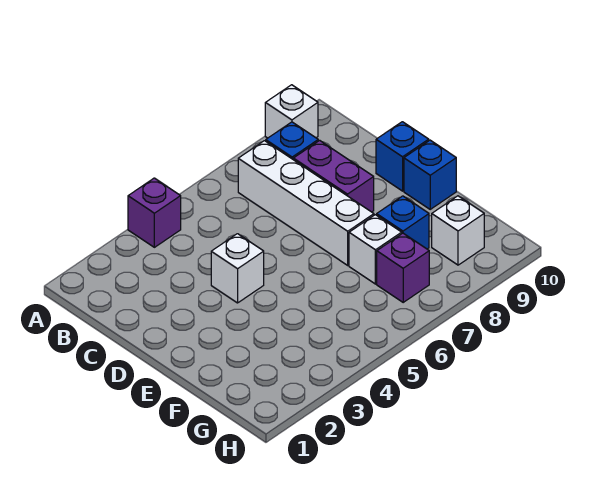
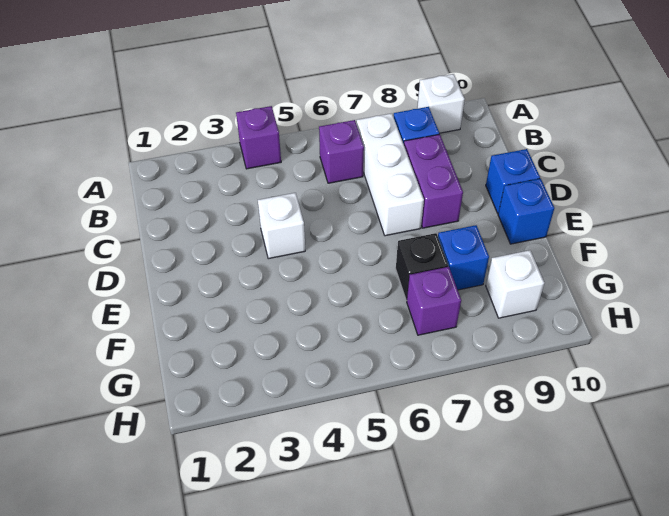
none -> purple 1x1 brick [319,120,364,183]
white 1x4 brick [238,141,374,265] -> white 1x3 brick [357,113,424,236]
white 1x1 brick [349,215,402,284] -> black 1x1 brick [396,233,448,301]

